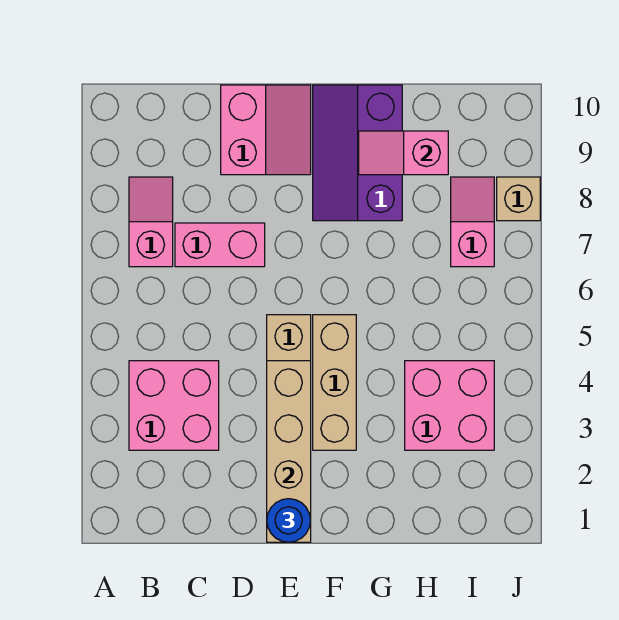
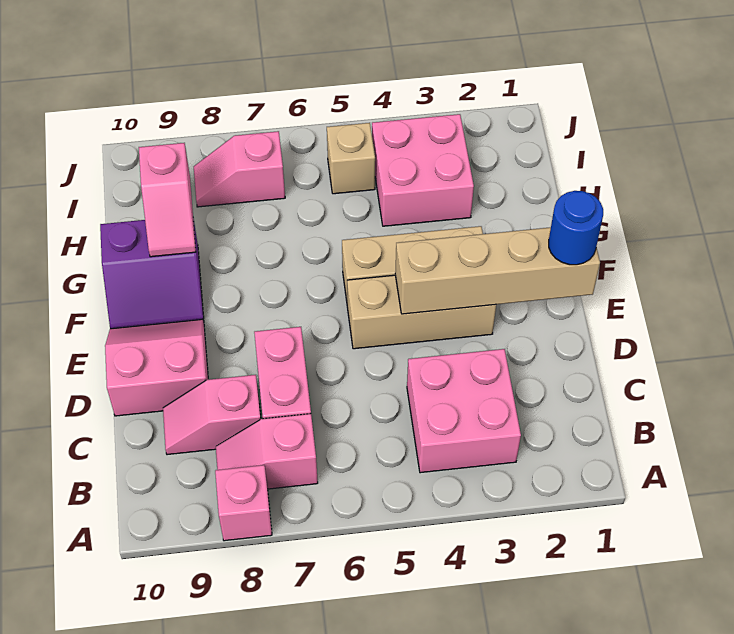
none -> pink 1x1 brick [215,465,272,541]
none -> pink 1x2 slope [163,375,261,455]
purple 2x3 slope [313,85,402,221] -> purple 2x2 slope [100,218,204,329]
tan 1x1 brick [497,177,540,221] -> tan 1x1 brick moved to [327,123,375,194]

